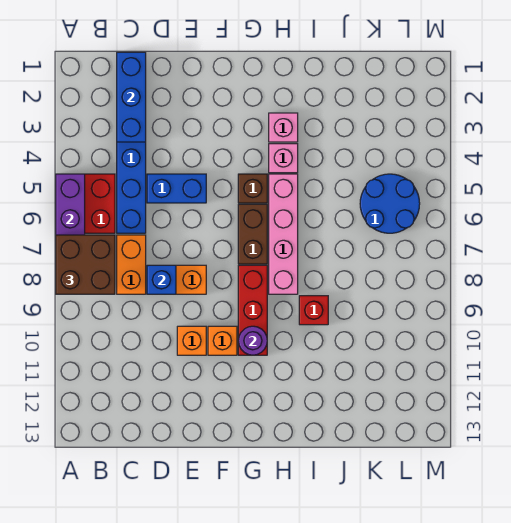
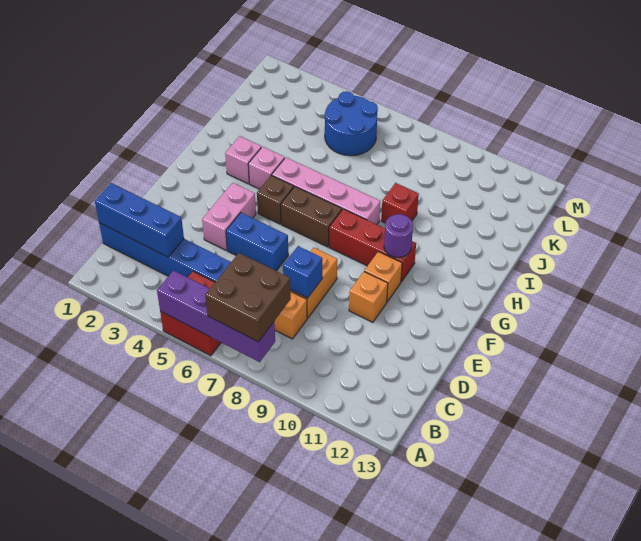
blue 1x2 brick [147,174,206,203] -> blue 1x2 brick turned to [226,213,288,271]
none -> pink 1x2 brick [202,183,256,250]

